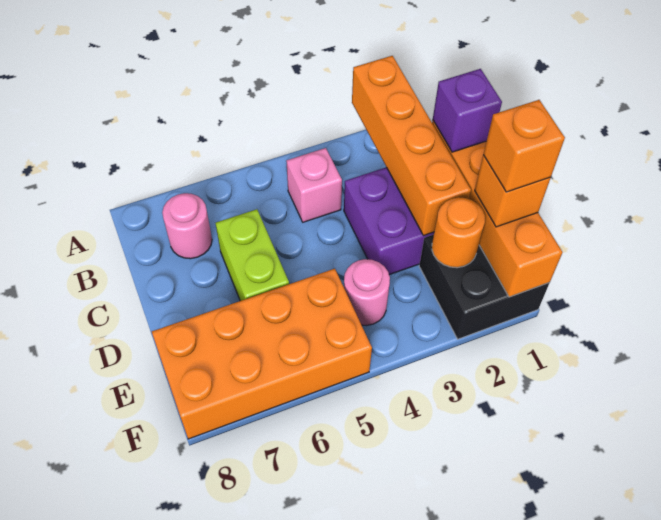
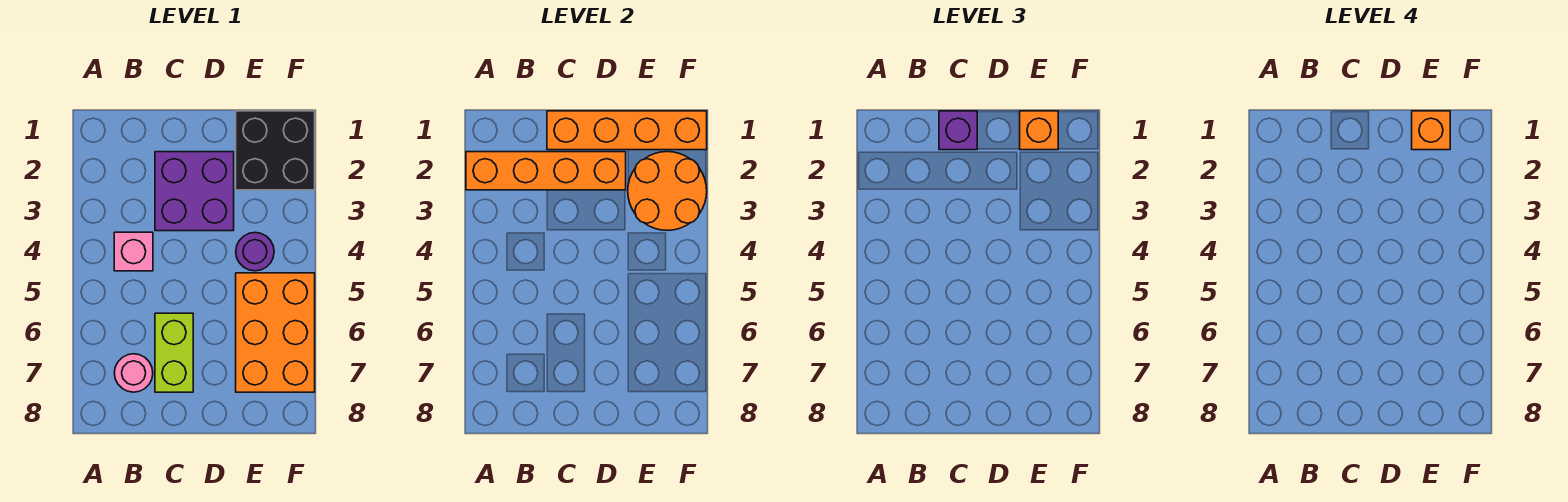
lime 1x2 brick [216,209,289,301] -> lime 1x2 brick turned to [155,313,193,392]
orange 1x1 round brick [432,197,485,268] -> orange 2x2 round brick [628,152,707,230]
pink 1x1 round brick [344,259,390,326] -> purple 1x1 round brick [236,233,274,271]
orange 2x4 brick [152,269,372,439] -> orange 2x3 brick [236,273,315,392]

